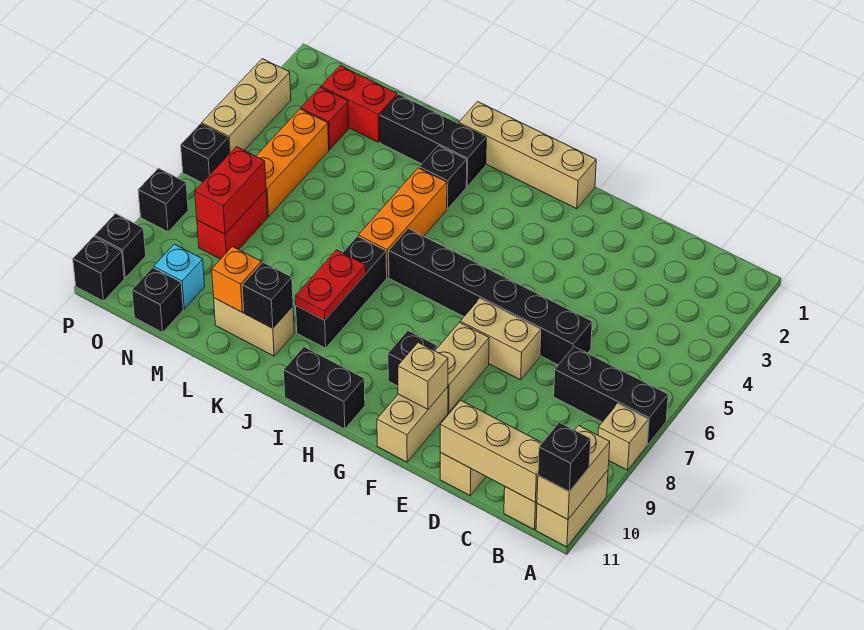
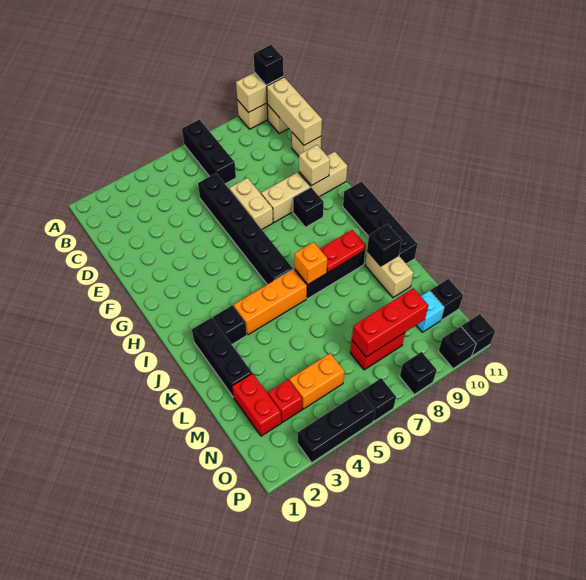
tan 1x1 brick [598,404,648,470] -> none
tan 1x4 brick [459,102,596,209] -> none
black 1x2 brick [284,347,365,429] -> black 1x4 brick [343,182,418,264]
orange 1x1 brick [212,247,261,312] -> orange 1x1 brick moved to [295,242,327,284]
orange 1x3 brick [256,109,329,217] -> orange 1x2 brick [289,353,345,409]
red 1x2 brick [195,147,266,234] -> red 1x3 brick [352,288,428,357]
tan 1x3 brick [202,59,291,154] -> black 1x3 brick [298,392,375,463]

